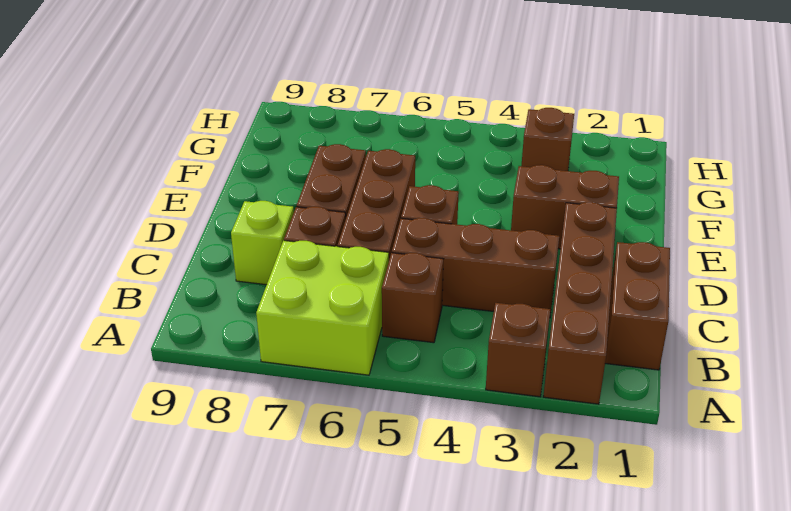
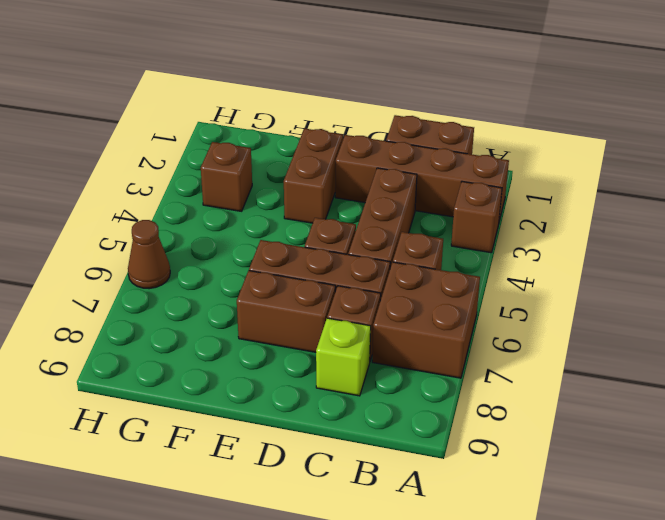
lime 2x2 brick [256,241,389,375] -> brown 2x2 brick [372,262,480,378]
none -> brown 1x1 cone [128,220,170,289]

